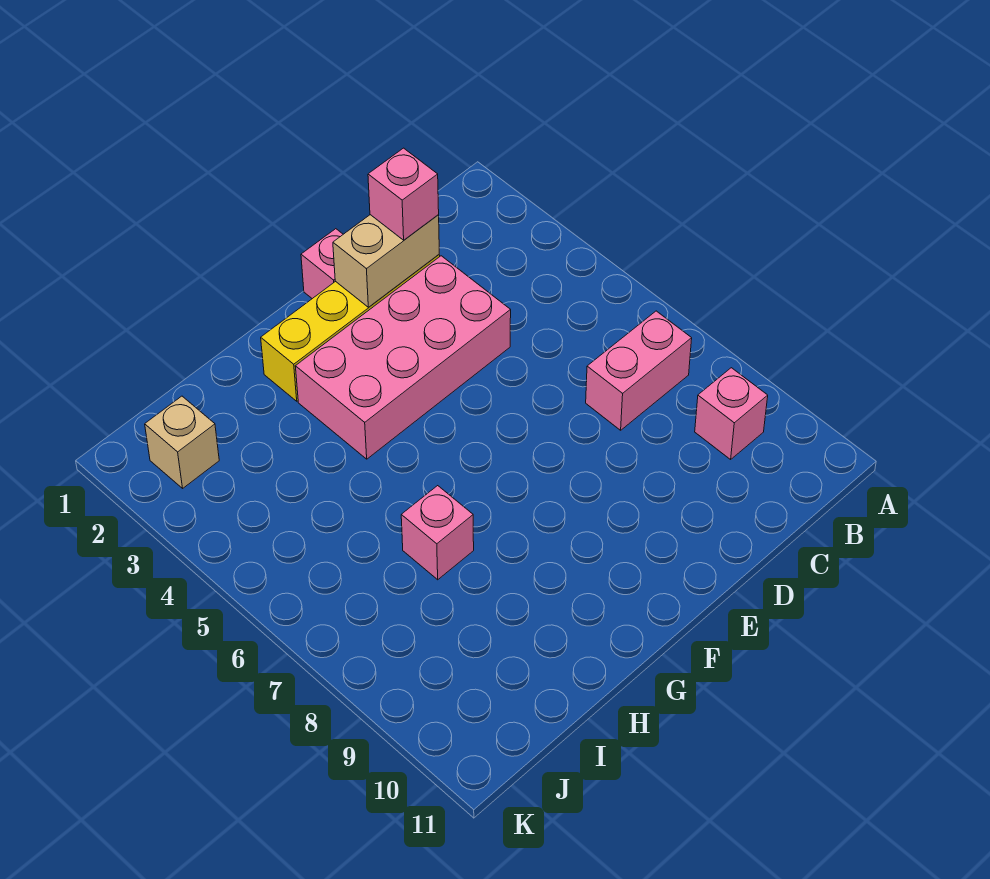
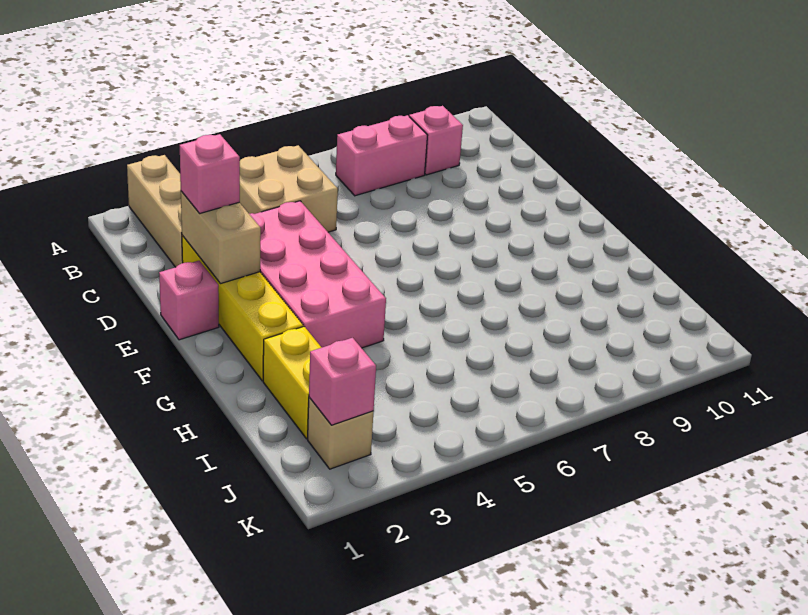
none -> tan 1x3 brick [127,155,183,267]
none -> tan 2x2 brick [239,145,338,232]
pink 1x2 brick [586,311,692,430] -> pink 1x2 brick turned to [336,115,428,196]
none -> yellow 1x2 brick [263,326,322,439]
pink 1x1 brick [401,486,474,580] -> pink 1x1 brick moved to [309,338,376,425]

